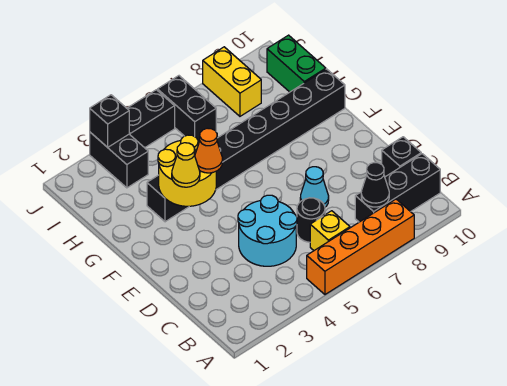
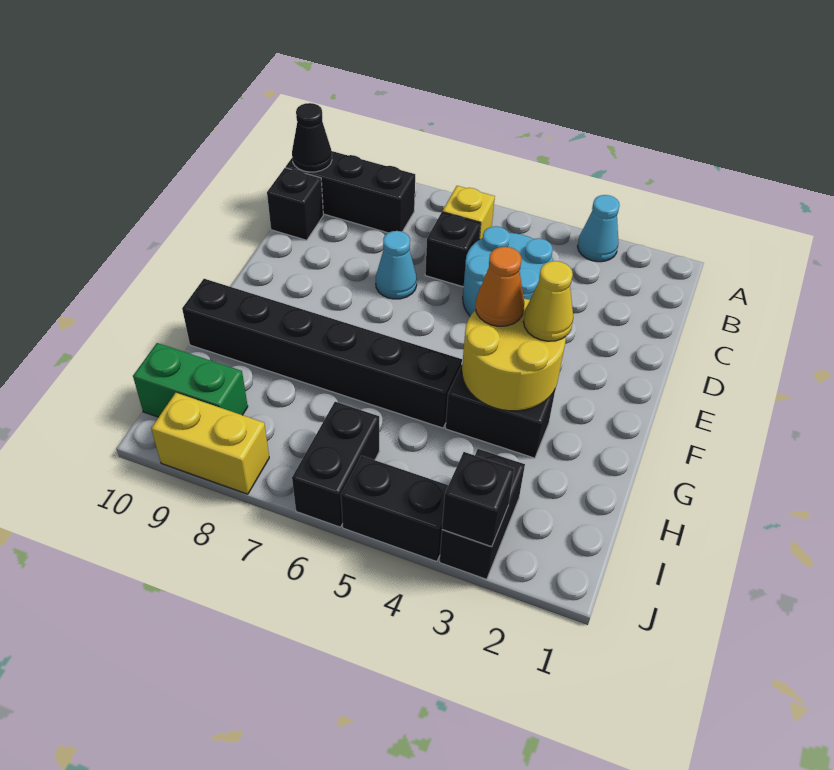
none -> cyan 1x1 cone [578,195,620,262]
orange 1x4 brick [307,199,414,294] -> none
black 1x1 cone [361,163,389,207] -> black 1x1 cone moved to [292,103,332,172]
black 1x1 round brick [297,198,325,242] -> black 1x1 brick [425,212,481,287]
green 1x2 brick [267,35,326,92] -> green 1x2 brick turned to [133,343,248,417]
yellow 1x2 brick [203,47,261,116] -> yellow 1x2 brick turned to [151,393,269,494]

